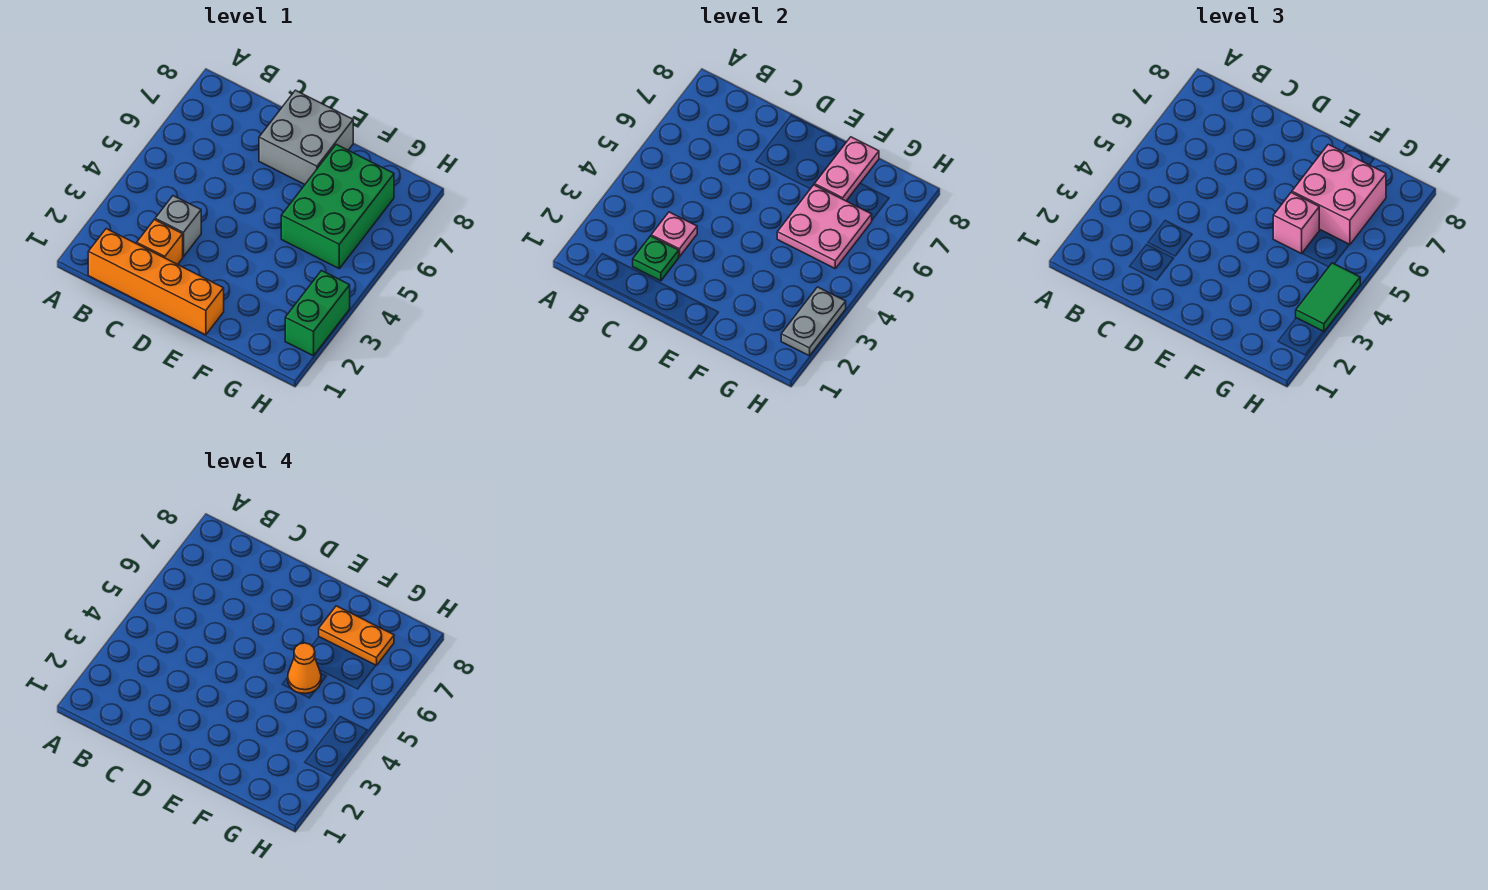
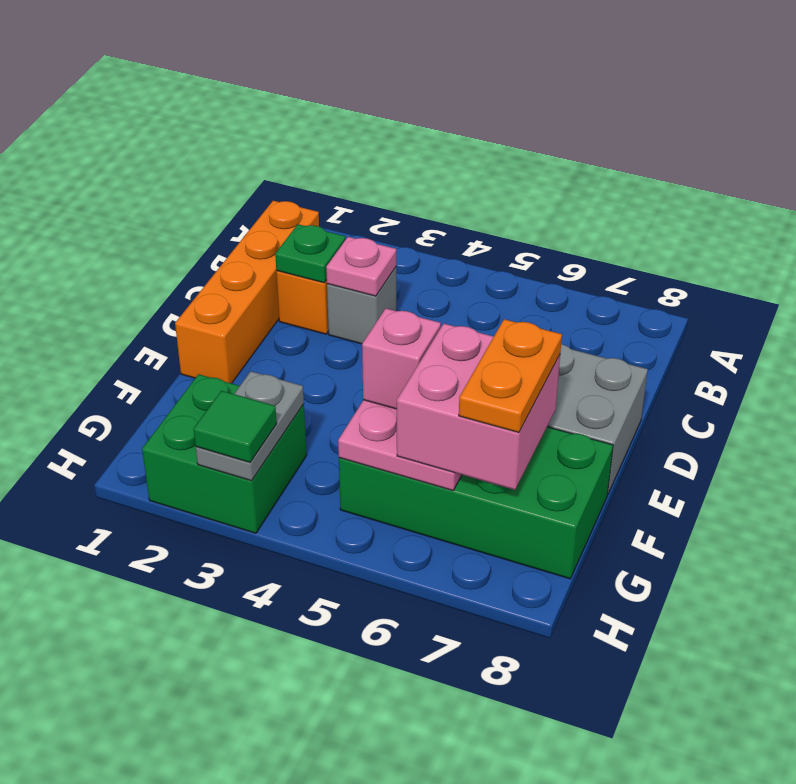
green 2x3 brick [281,144,394,268] -> green 2x4 brick [339,427,613,579]
orange 1x1 cone [288,643,321,694] -> none
pink 1x2 plate [815,137,879,201] -> none
green 1x2 brick [285,271,350,356] -> green 2x2 brick [142,374,307,533]
grey 1x2 plate [781,287,846,356] -> grey 1x2 plate turned to [196,371,304,481]
green 1x2 tile [1296,263,1360,332] -> green 1x1 tile [194,391,277,462]

